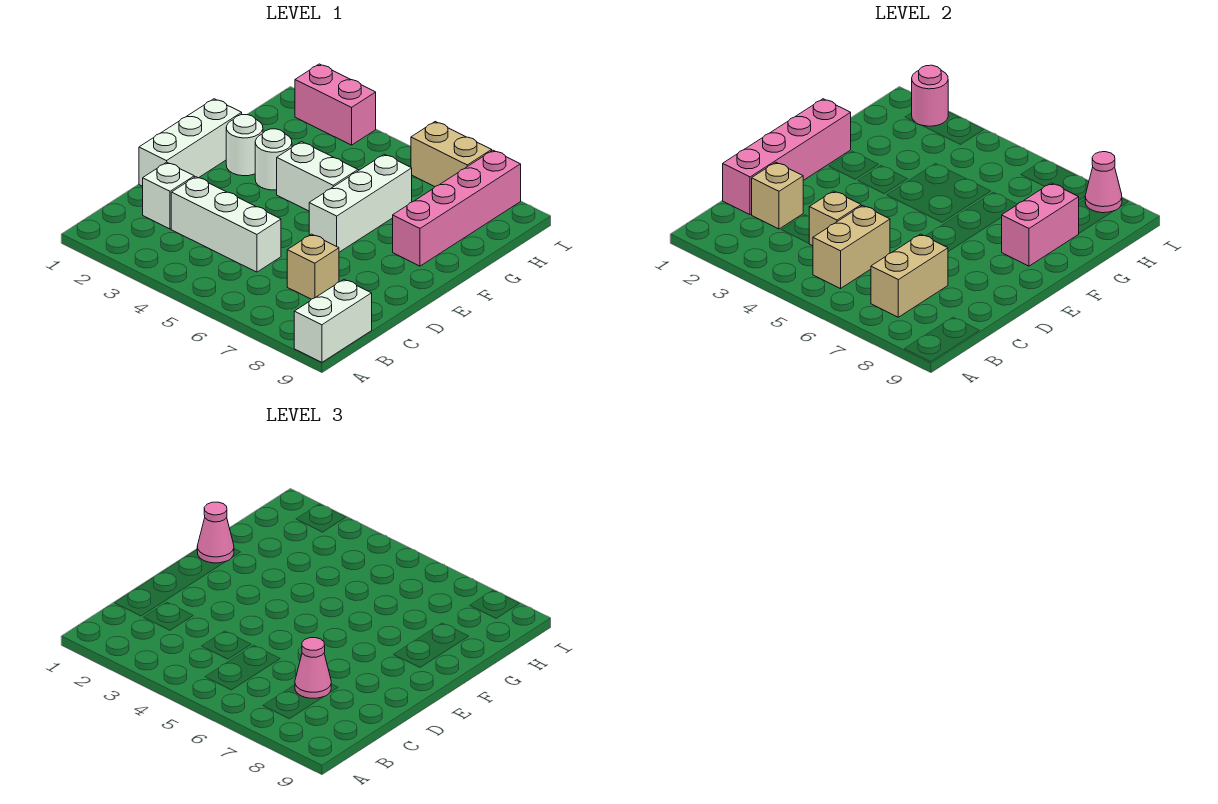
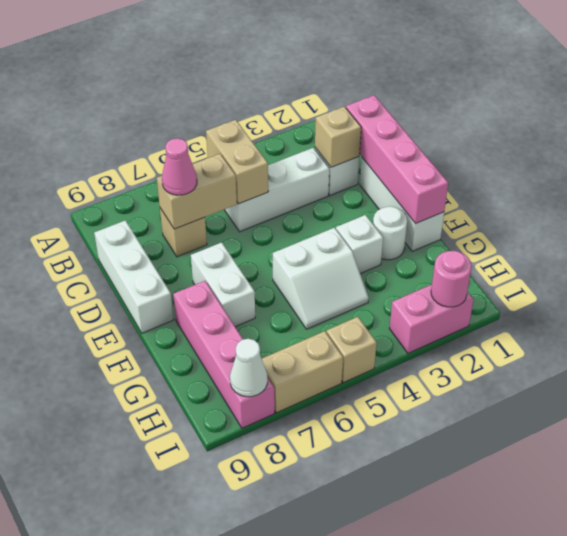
white 1x2 brick [294,279,372,362] -> white 1x2 brick moved to [191,242,255,327]
tan 1x2 brick [871,234,948,317] -> tan 1x2 brick turned to [157,154,237,229]
tan 1x1 brick [809,191,861,246] -> tan 1x1 brick moved to [326,317,377,383]
white 1x3 brick [309,154,412,252] -> white 1x3 brick moved to [94,220,174,333]
pink 1x1 cone [197,502,234,563] -> none
white 1x1 round brick [255,129,292,190] -> white 1x1 brick [336,215,383,274]
pink 1x2 brick [1001,183,1079,266] -> none
pink 1x1 cone [1085,152,1122,213] -> white 1x1 cone [230,339,268,397]

